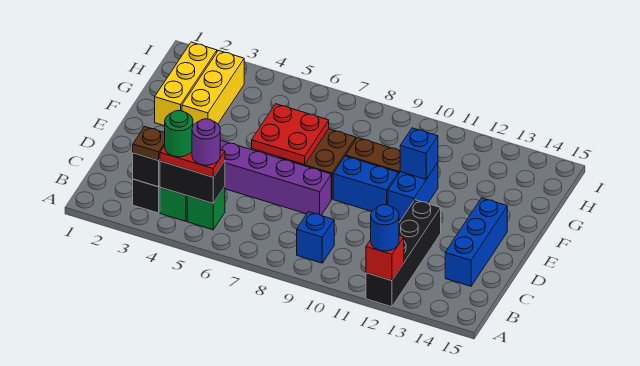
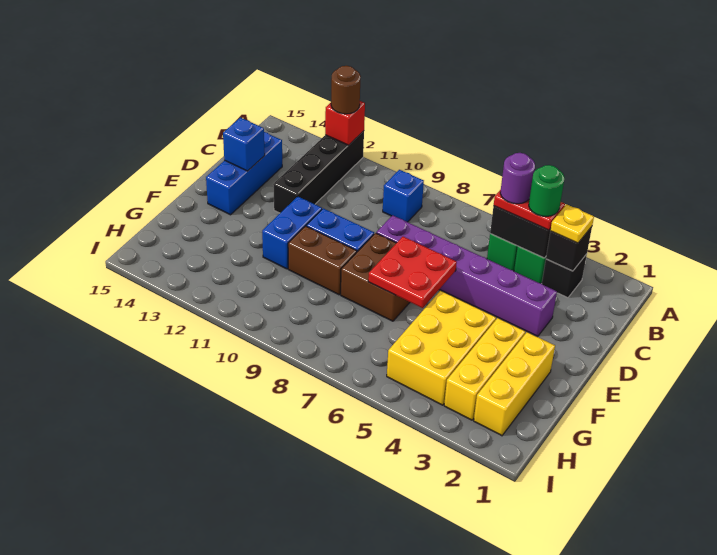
blue 1x1 round brick [371,205,399,251] -> brown 1x1 round brick [331,66,361,114]
brown 1x1 plate [133,127,165,160] -> yellow 1x1 plate [550,204,594,243]
none -> yellow 2x3 brick [387,291,496,405]
blue 1x1 brick [400,128,438,179] -> blue 1x1 brick moved to [223,118,265,171]

